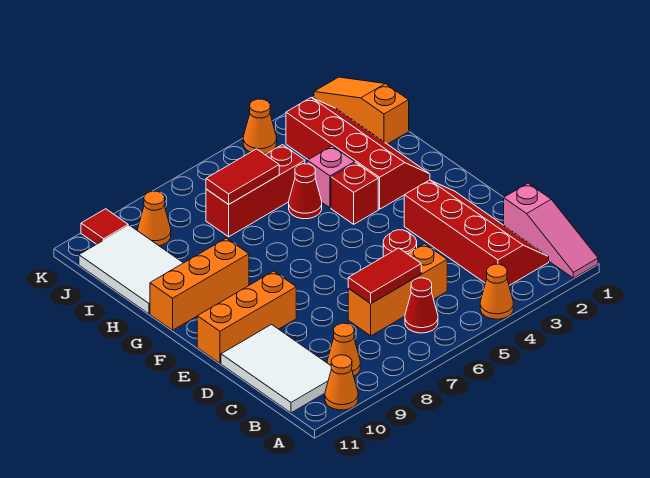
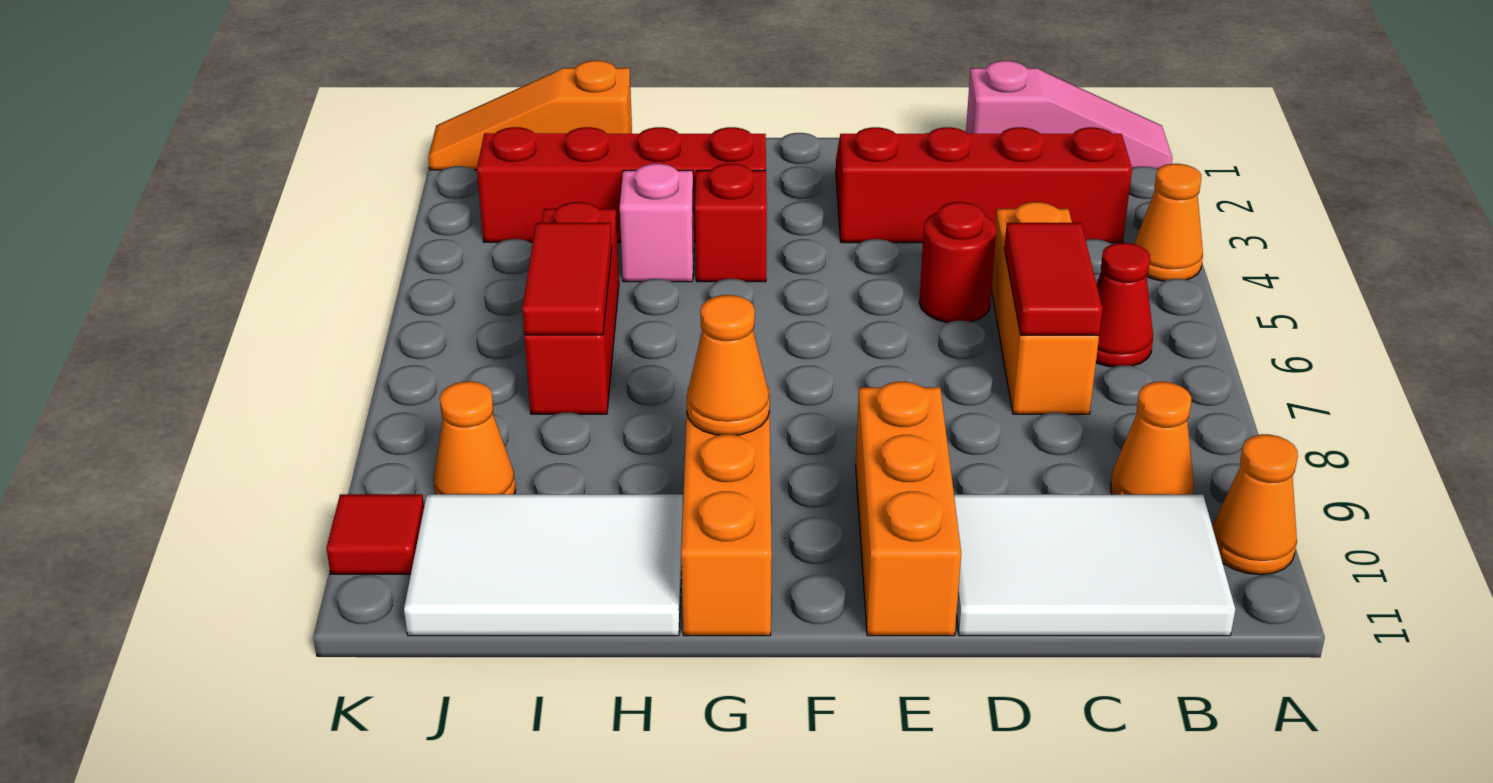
red 1x1 cone [289,164,322,219] -> none
orange 1x1 cone [243,99,277,154] -> orange 1x1 cone moved to [686,295,770,435]

